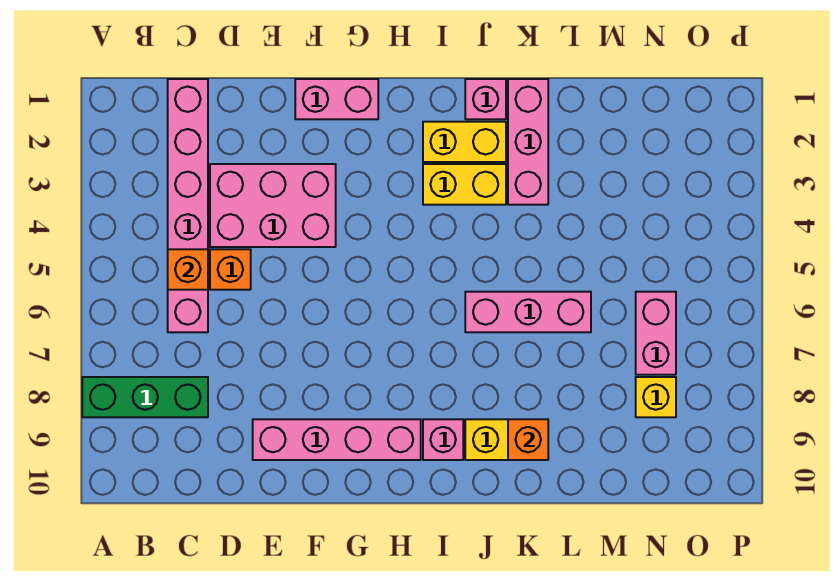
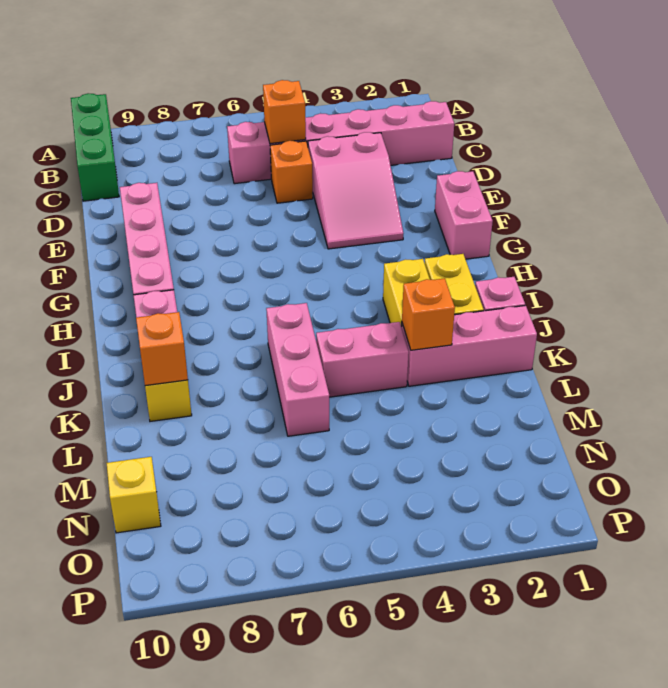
green 1x3 brick [82,377,208,417] -> green 1x3 brick moved to [71,93,119,201]
pink 2x3 brick [210,164,336,247] -> pink 2x3 slope [308,132,403,249]
none -> orange 1x1 brick [402,278,455,350]
pink 1x2 brick [636,292,676,375] -> pink 1x2 brick moved to [316,322,409,397]
yellow 1x1 brick [636,377,676,417] -> yellow 1x1 brick moved to [107,457,161,533]

